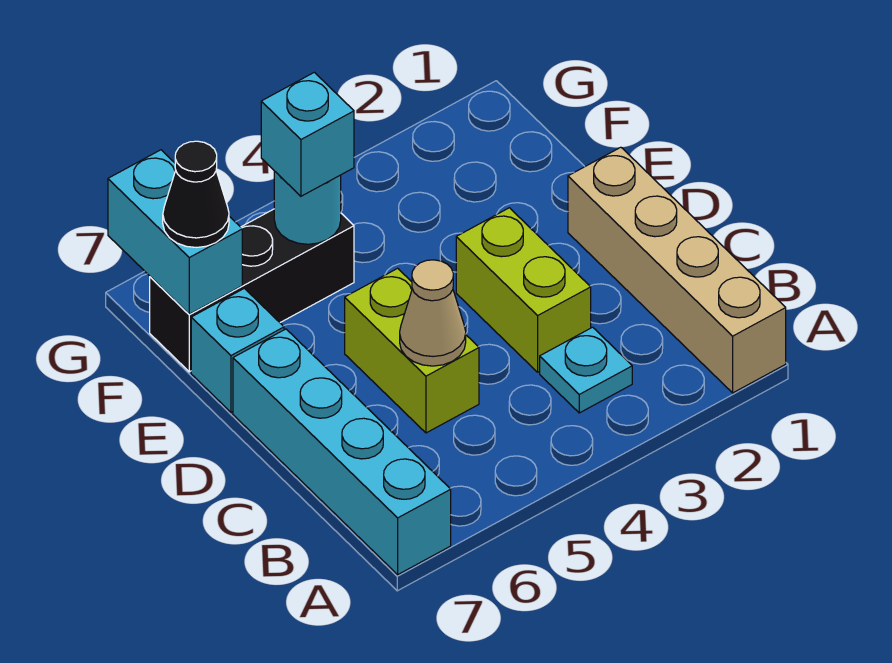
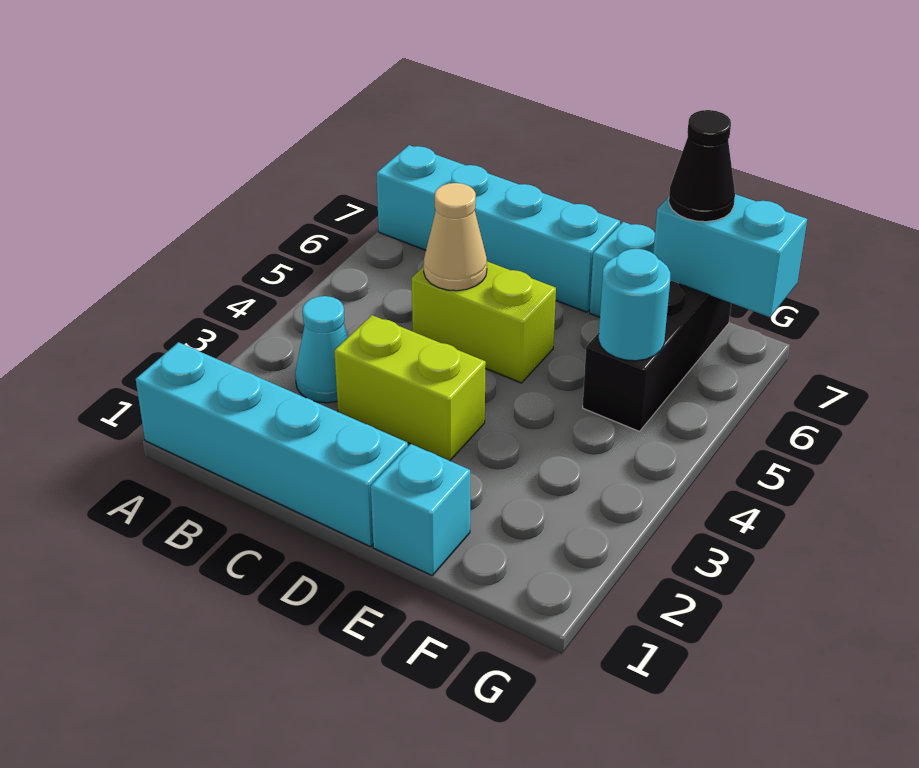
tan 1x4 brick [568,147,786,393] -> cyan 1x4 brick [136,342,408,547]
cyan 1x1 plate [540,327,632,413] -> cyan 1x1 cone [295,296,348,403]
cyan 1x1 brick [261,72,354,196] -> cyan 1x1 brick moved to [371,444,470,575]

